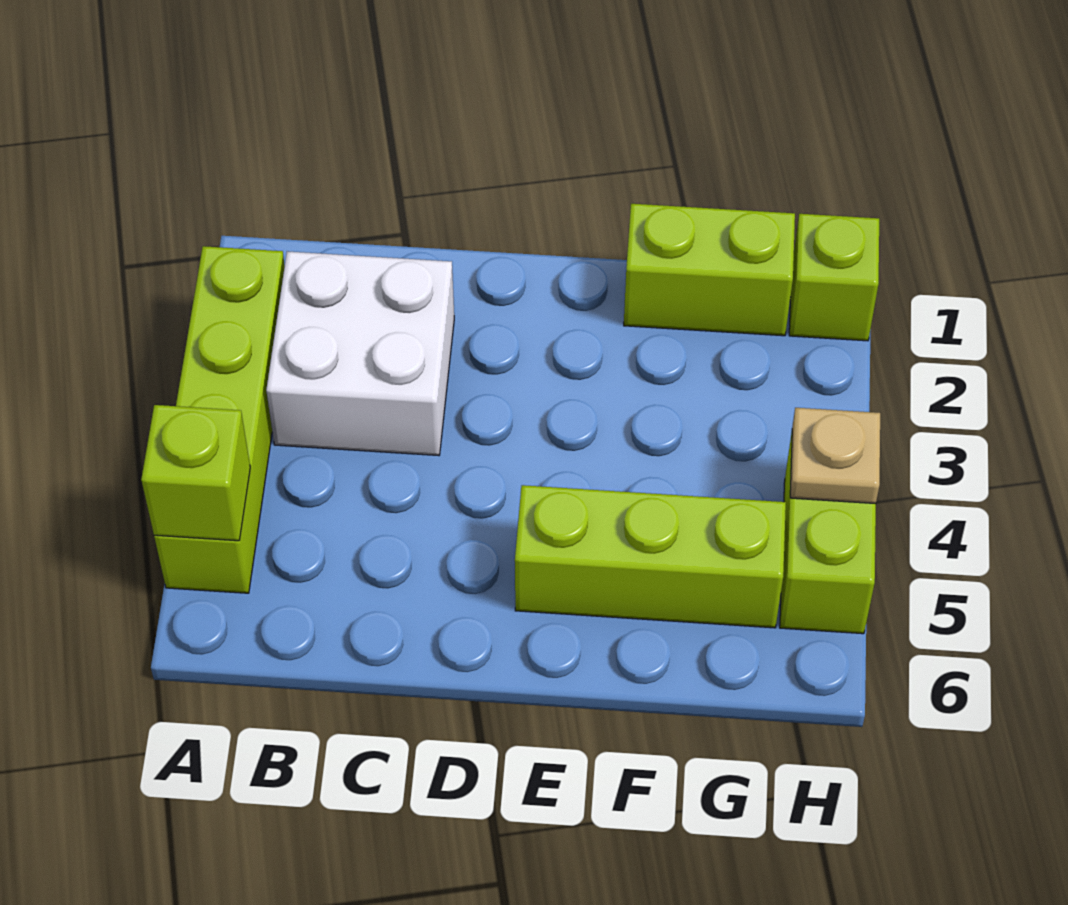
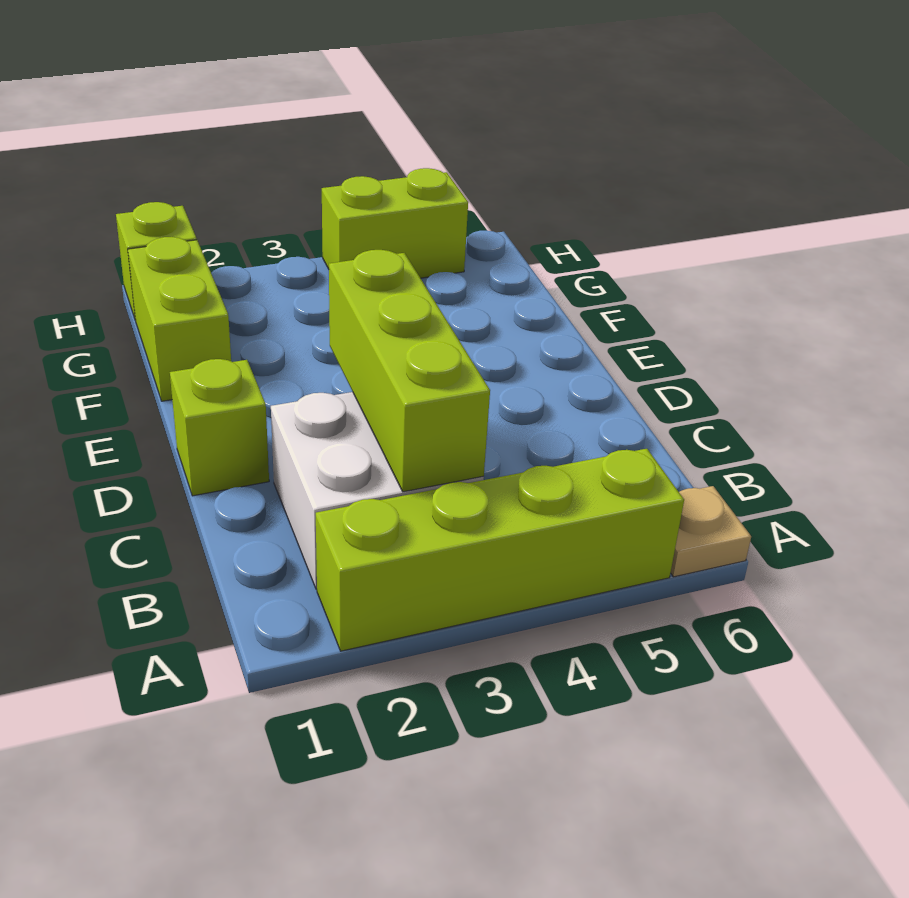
lime 1x1 brick [141,405,250,541] -> lime 1x1 brick moved to [170,359,269,496]
lime 1x3 brick [515,485,786,628] -> lime 1x3 brick moved to [329,250,490,492]
tan 1x1 plate [790,408,880,504] -> tan 1x1 plate moved to [671,486,751,577]

